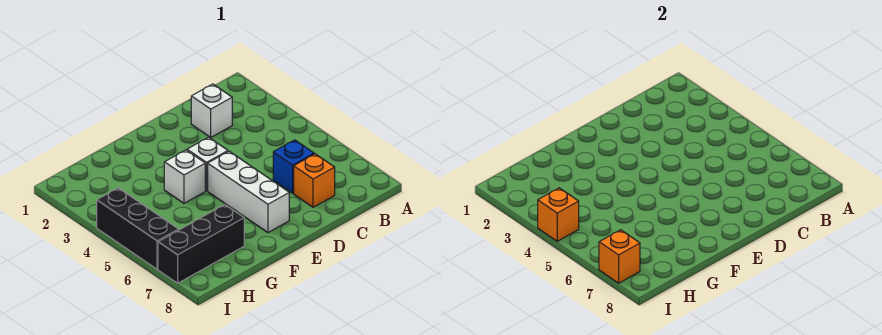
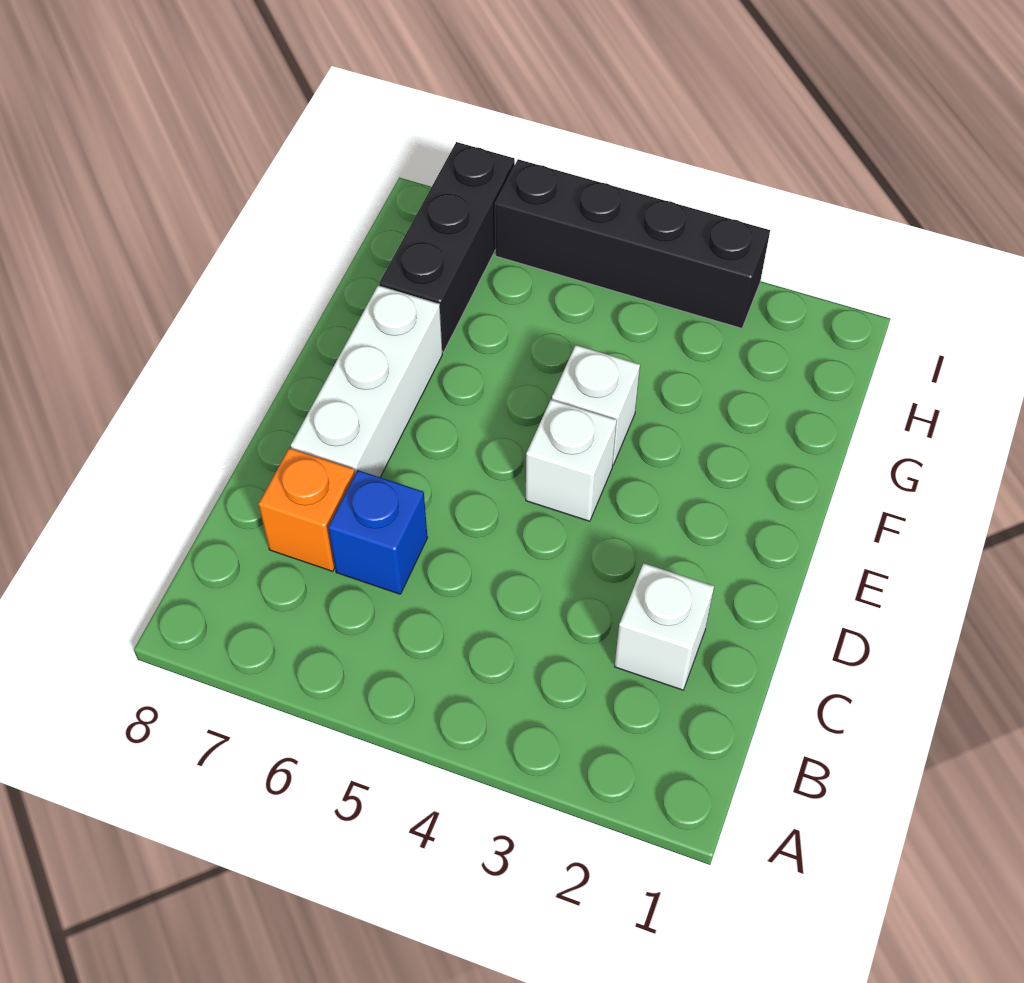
white 1x3 brick [208,151,289,233] -> white 1x3 brick turned to [291,285,442,477]
black 1x3 brick [97,188,179,269] -> black 1x4 brick [495,159,770,328]
orange 1x1 brick [538,188,579,241] -> none
orange 1x1 brick [599,230,640,283] -> none

